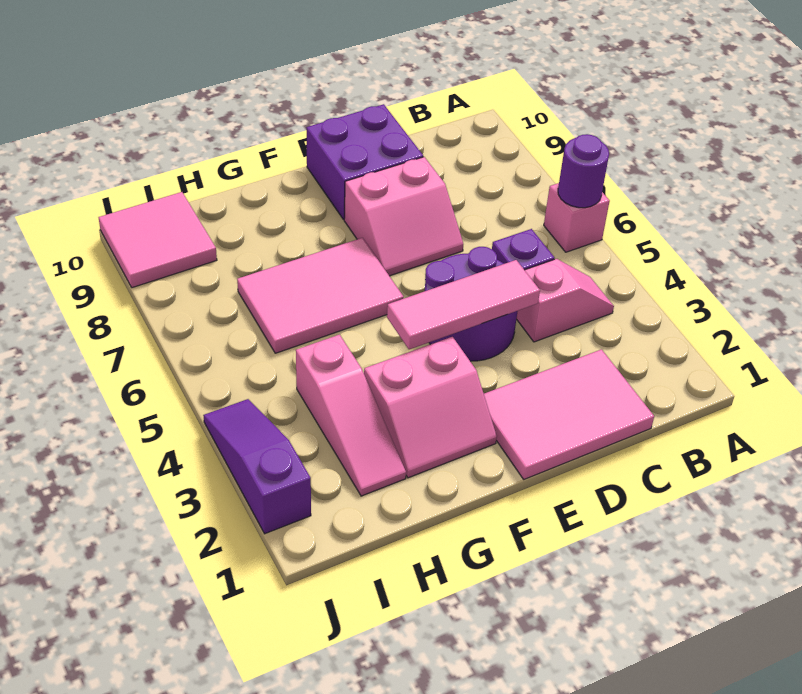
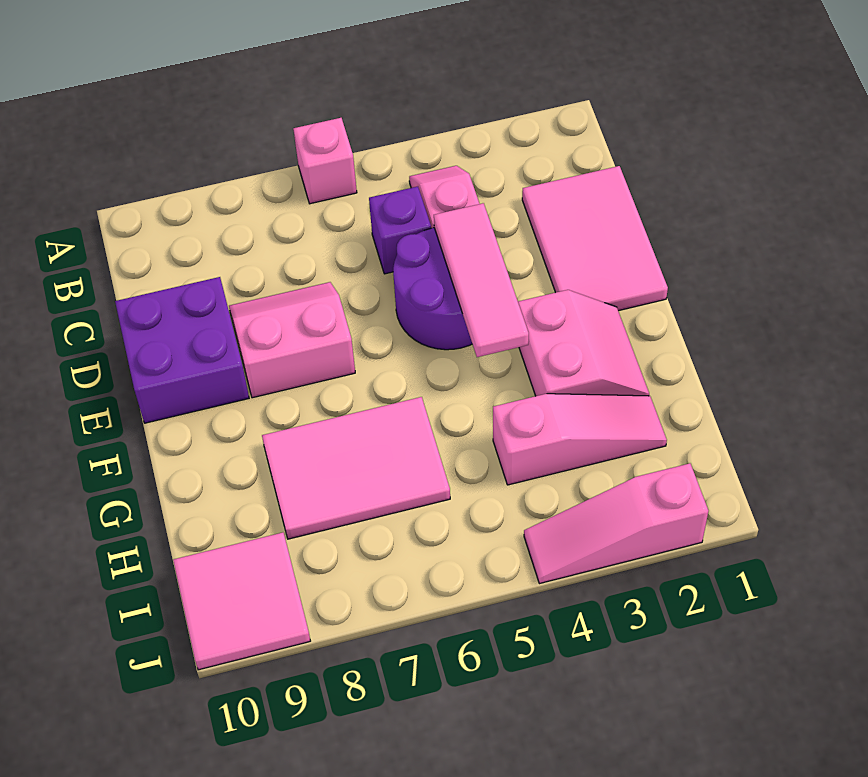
purple 1x1 round brick [558,134,609,208] -> none
pink 2x2 slope [344,157,463,276] -> pink 2x2 slope turned to [229,282,355,398]
pink 2x3 tile [237,238,404,353] -> pink 2x3 tile turned to [262,397,450,539]
purple 1x3 slope [203,399,311,534] -> pink 1x3 slope [524,463,709,584]

